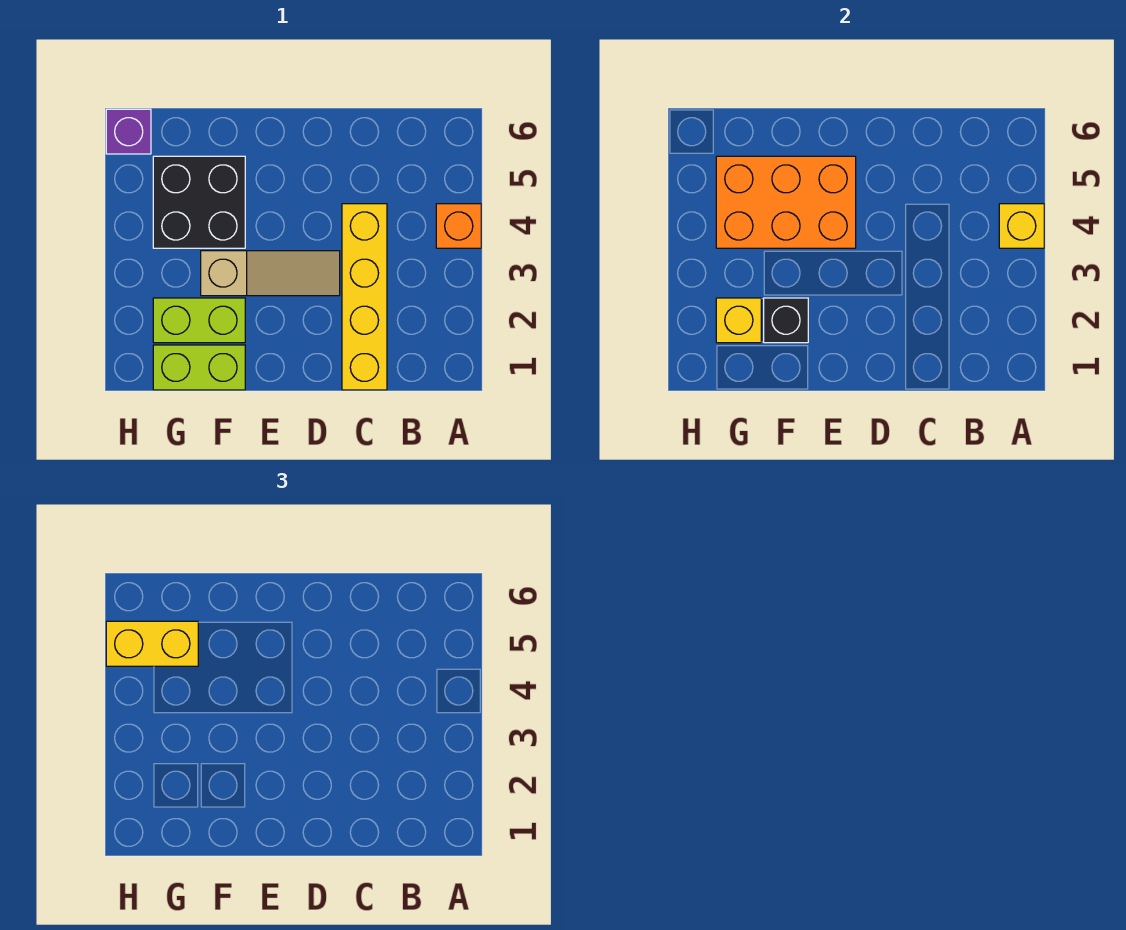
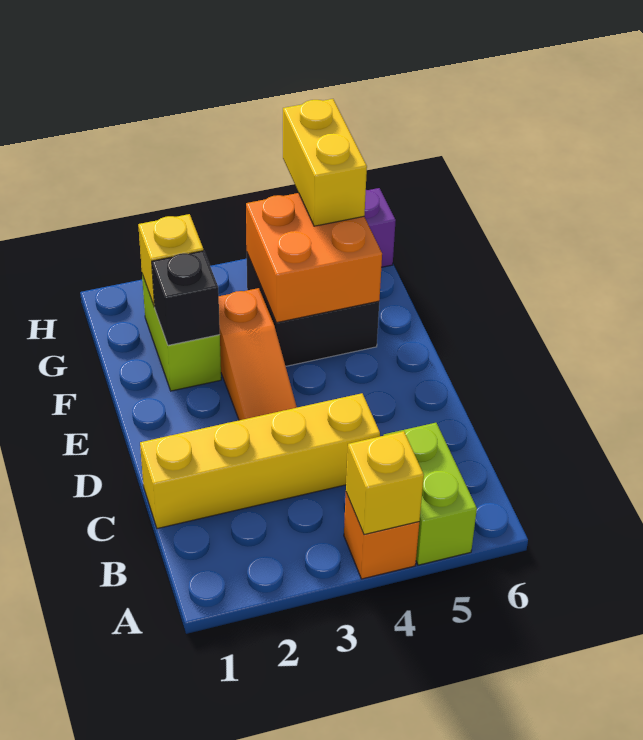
tan 1x3 slope [201,251,340,296] -> orange 1x3 slope [219,288,297,420]
orange 2x3 brick [716,156,856,248] -> orange 2x2 brick [246,193,382,323]
lime 1x2 brick [153,345,245,390] -> lime 1x2 brick moved to [384,423,477,565]

